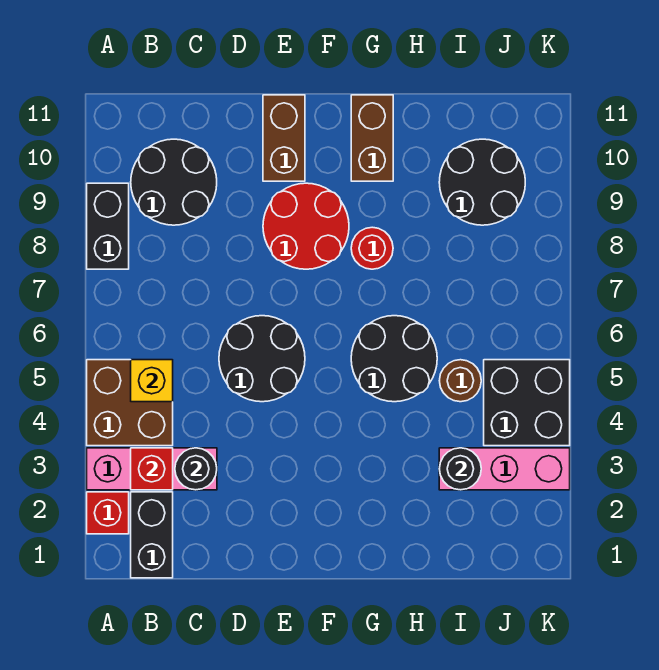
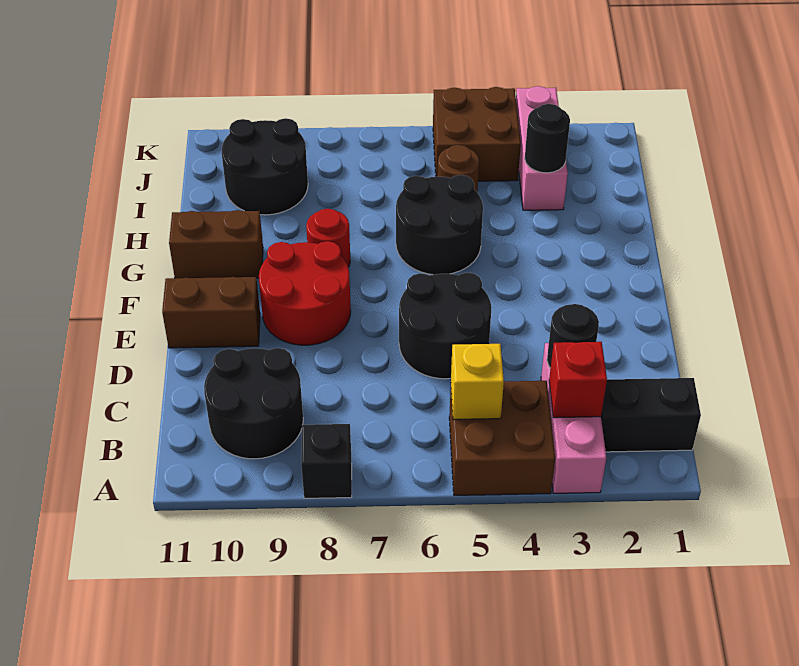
red 1x1 brick [87,492,129,534] -> none
black 1x2 brick [87,183,129,269] -> black 1x1 brick [301,424,352,498]
black 2x2 brick [484,360,570,446] -> brown 2x2 brick [433,87,521,181]

